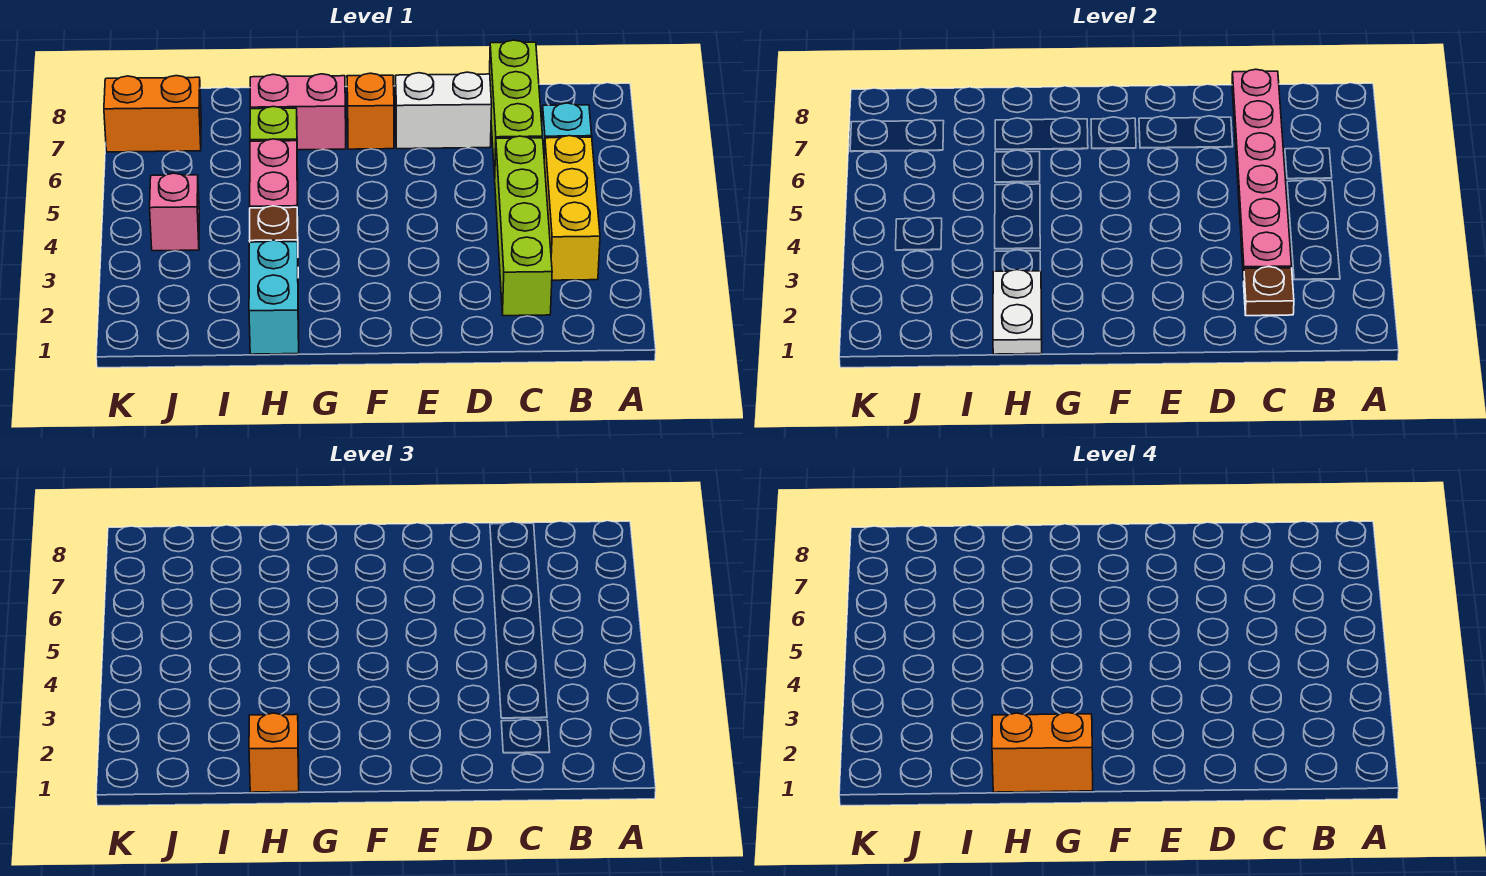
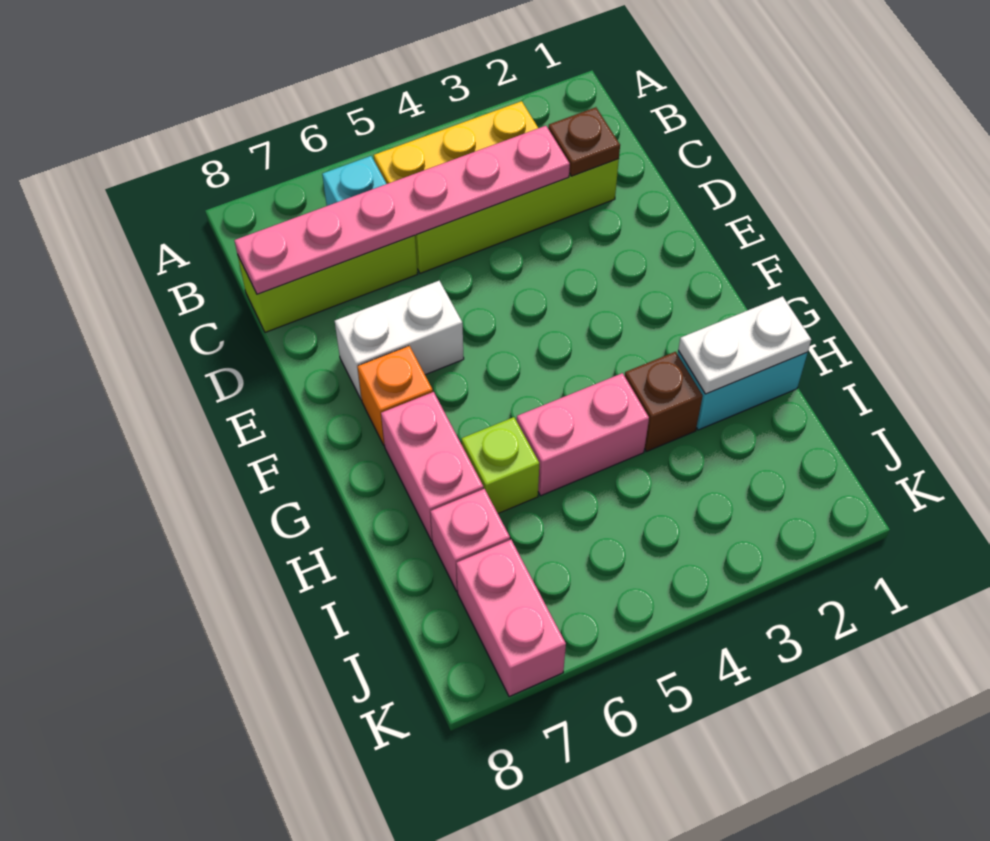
white 1x2 brick [395,72,492,149] -> white 1x2 brick turned to [335,280,464,400]
orange 1x2 brick [992,713,1093,792] -> none
orange 1x1 brick [249,713,299,792] -> none
pink 1x1 brick [150,173,200,251] -> pink 1x1 brick moved to [430,489,510,591]
orange 1x2 brick [104,76,201,152] -> pink 1x2 brick [456,540,566,697]

